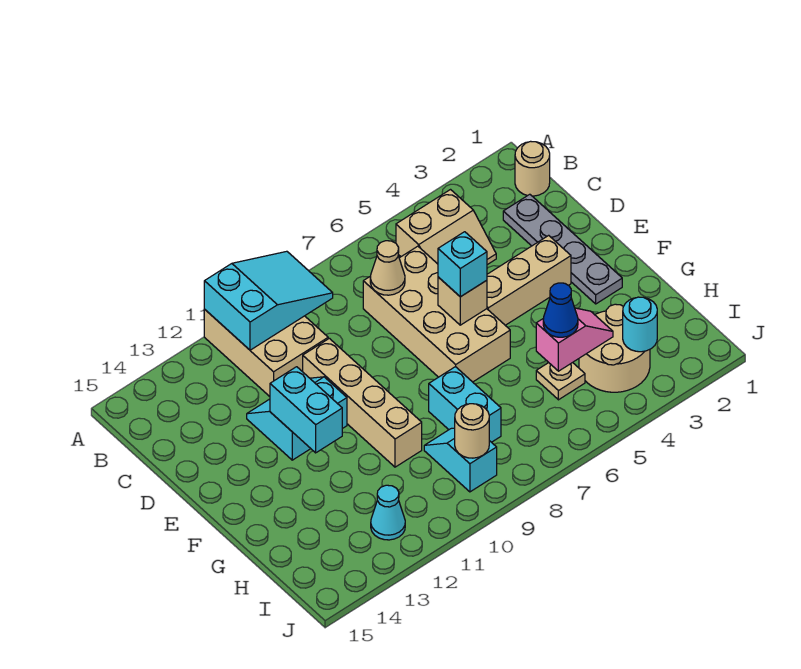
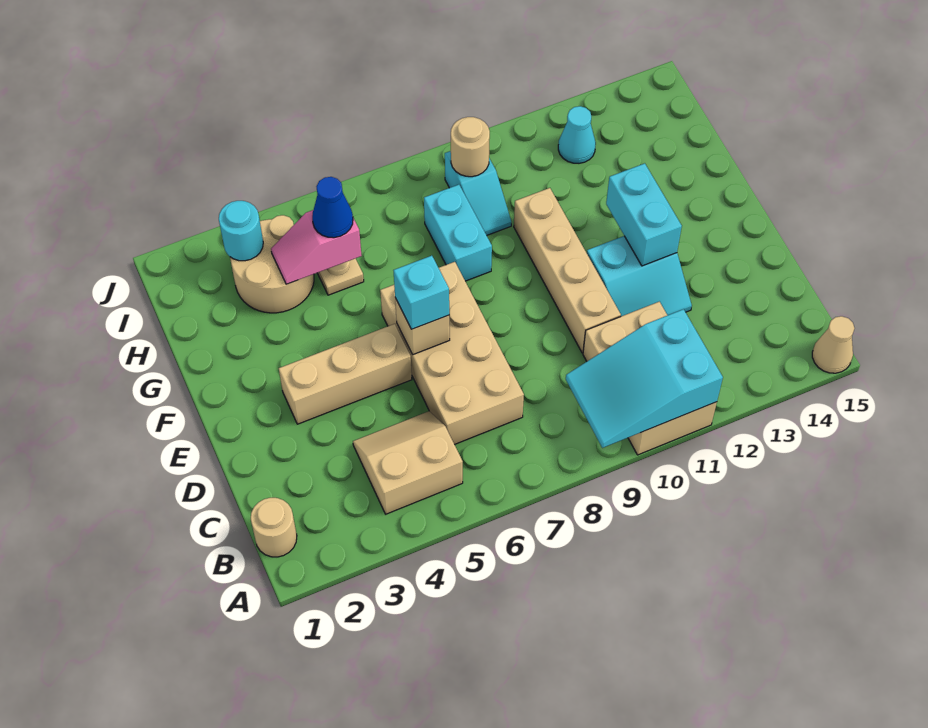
grey 1x4 plate [503,194,622,304] -> none
tan 1x1 cone [370,241,405,295] -> tan 1x1 cone moved to [812,316,855,373]

